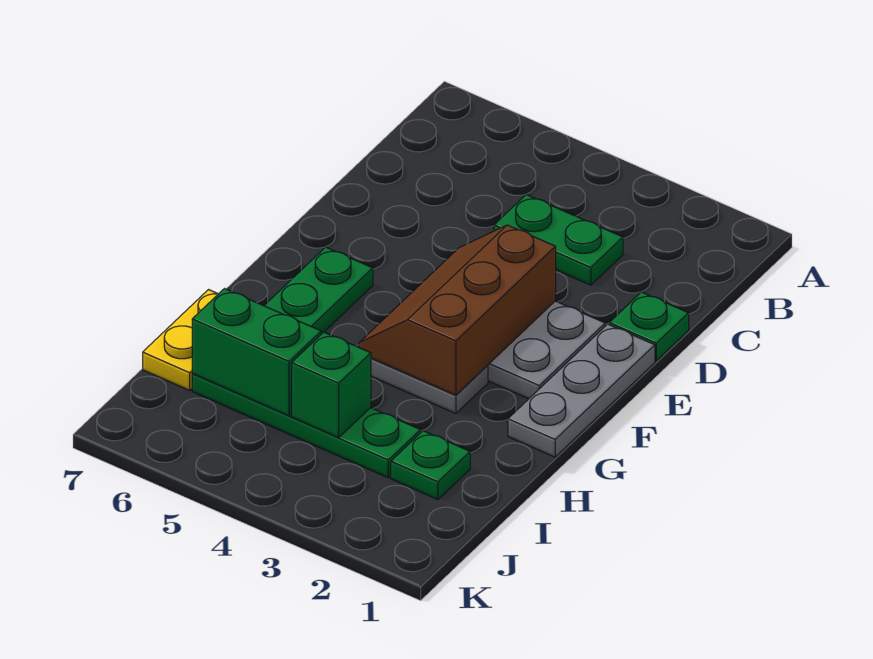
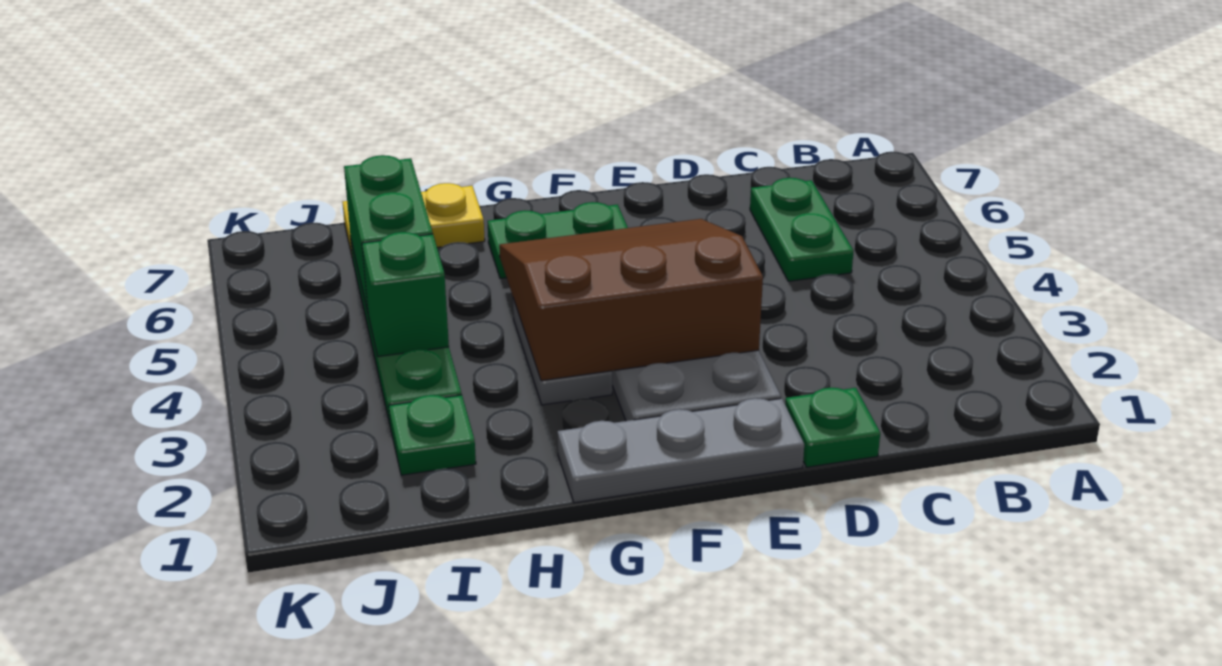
green 1x2 plate [494,195,623,285] -> green 1x2 plate moved to [750,178,854,281]
brown 2x3 slope [359,225,556,395] -> brown 3x3 slope [499,219,763,381]

